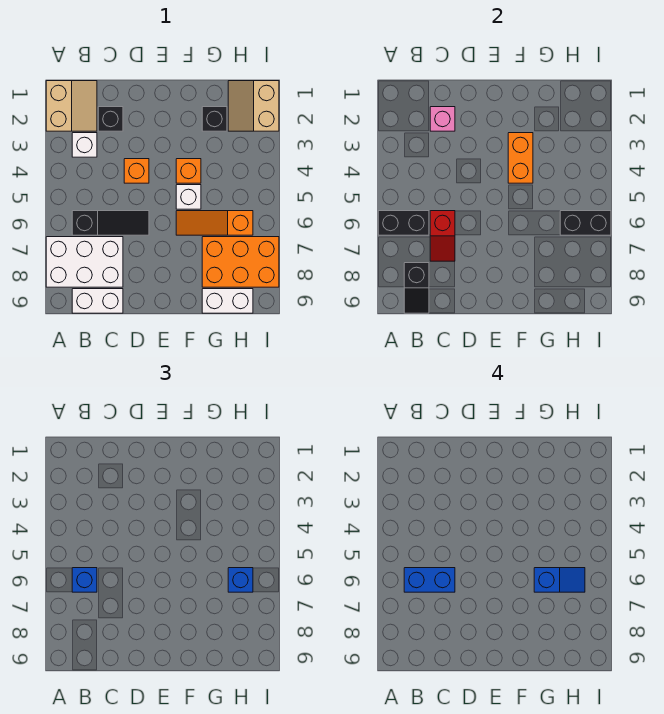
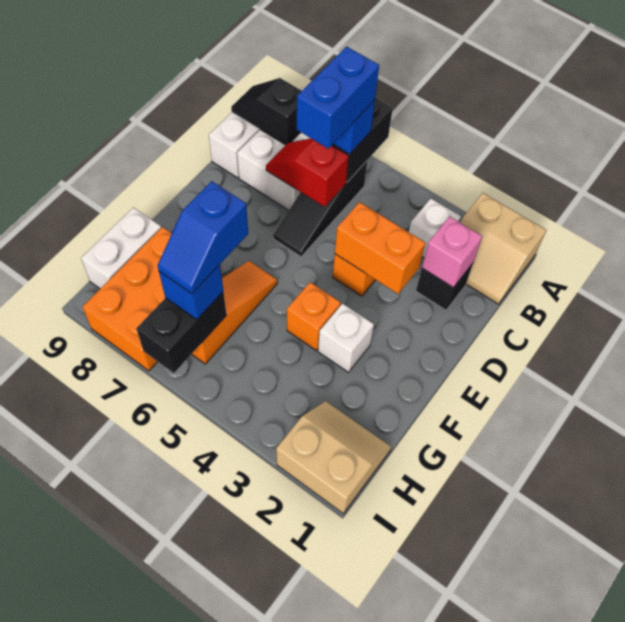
orange 1x2 brick [508,133,533,183] -> orange 1x2 brick moved to [335,202,425,294]
white 1x1 brick [176,185,201,209] -> white 1x1 brick moved to [318,304,374,372]
black 1x1 brick [202,107,227,131] -> none

